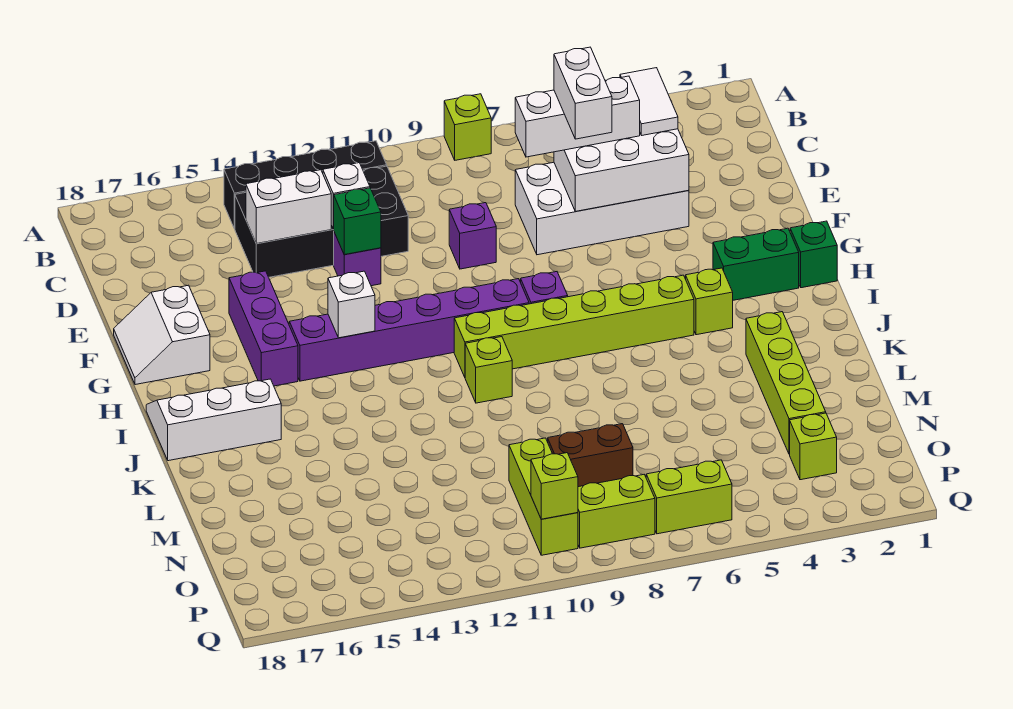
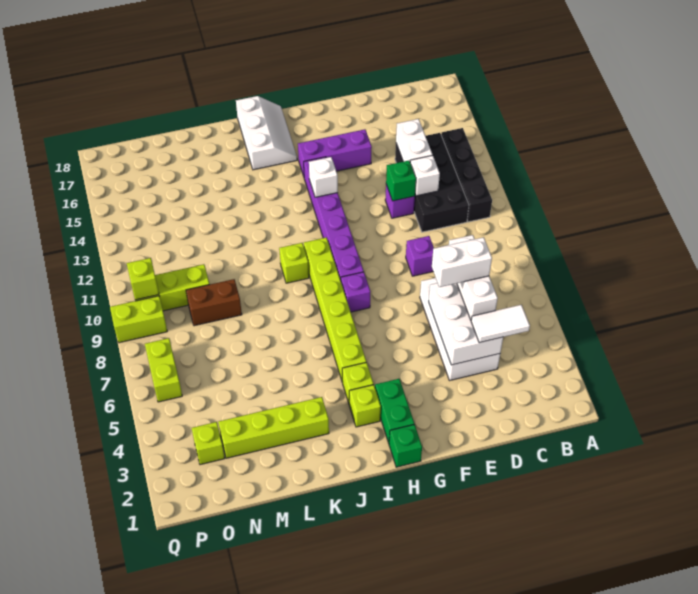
lime 1x1 brick [444,94,491,160] -> lime 1x1 brick moved to [349,385,381,427]
white 2x2 slope [114,285,210,385] -> none
brown 1x2 brick [548,424,633,487] -> brown 1x2 brick turned to [186,279,242,326]
lime 1x2 brick [578,475,655,548] -> lime 1x2 brick turned to [110,296,167,343]

